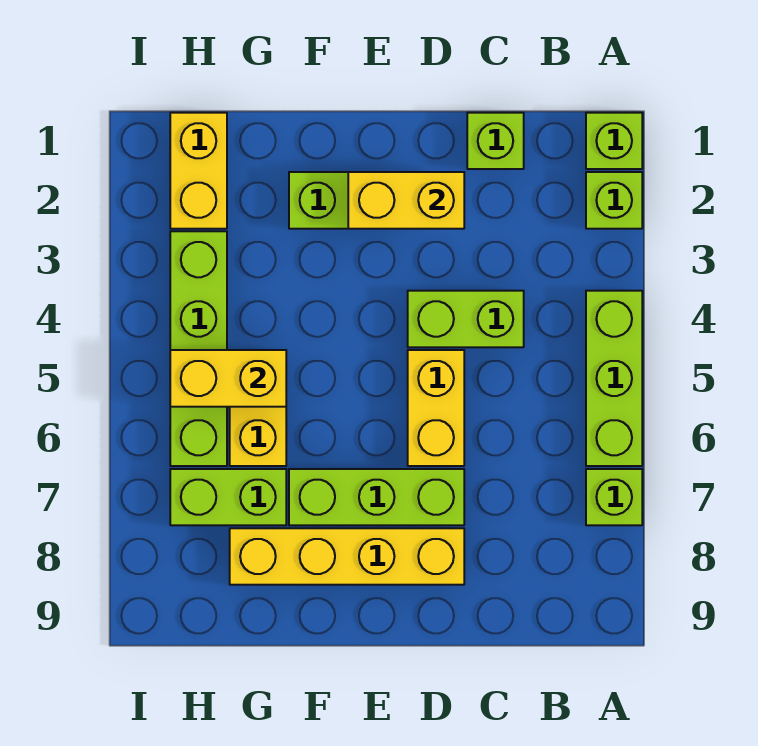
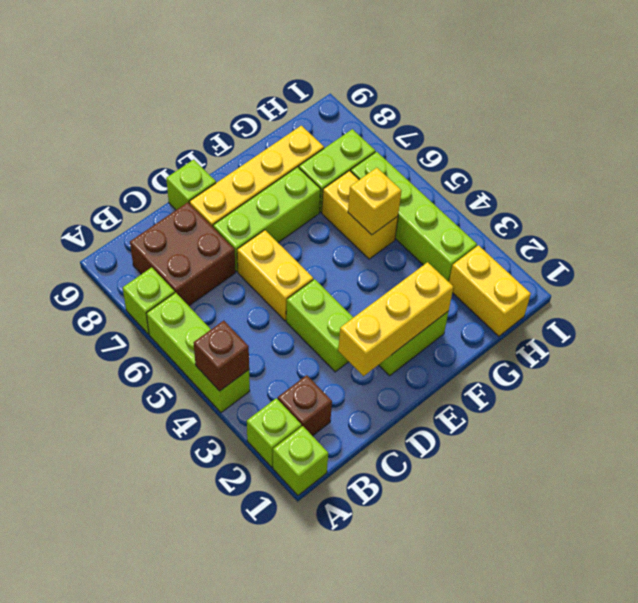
none -> brown 1x1 brick [194,321,249,391]
none -> brown 1x1 brick [278,375,332,436]
none -> brown 2x2 brick [130,202,235,306]
lime 1x1 brick [467,113,524,169] -> lime 1x1 brick moved to [166,160,216,210]
lime 1x2 brick [408,291,524,347] -> lime 1x2 brick turned to [286,279,353,372]
yellow 1x2 brick [348,172,464,229] -> yellow 1x3 brick [338,262,453,376]
yellow 1x2 brick [170,350,286,407] -> yellow 1x1 brick [348,168,401,235]

